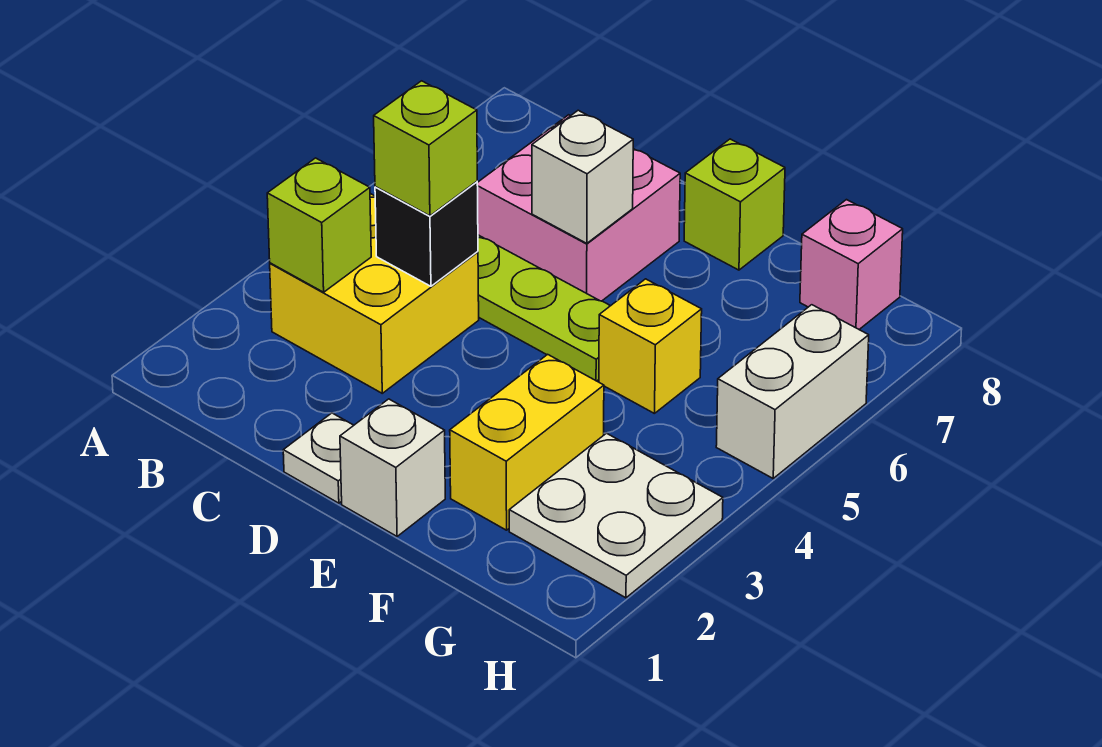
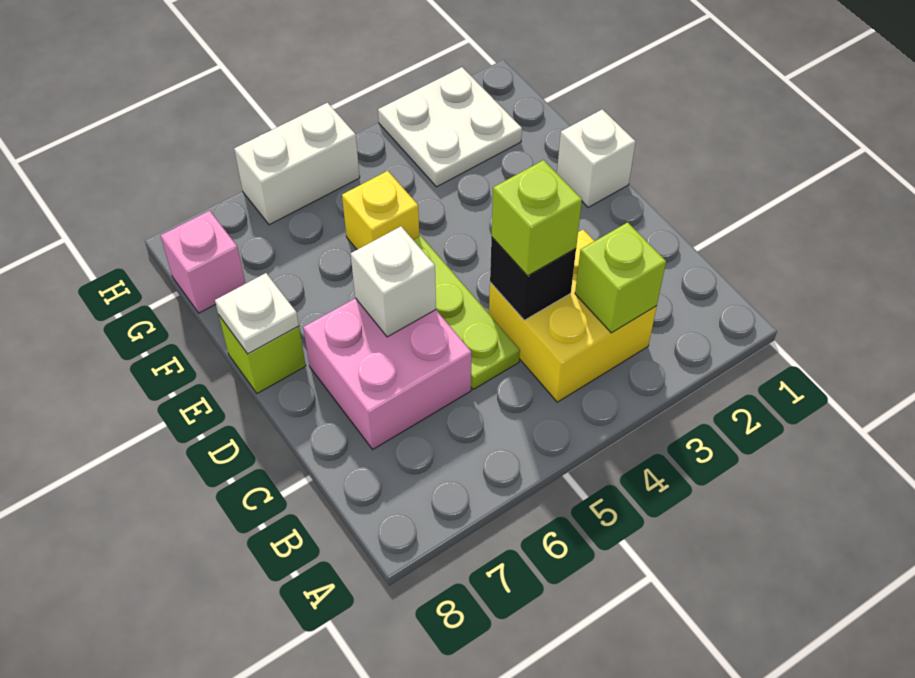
white 1x1 plate [283,413,354,503] -> white 1x1 plate moved to [215,273,299,354]
yellow 1x2 brick [450,354,604,530] -> none

